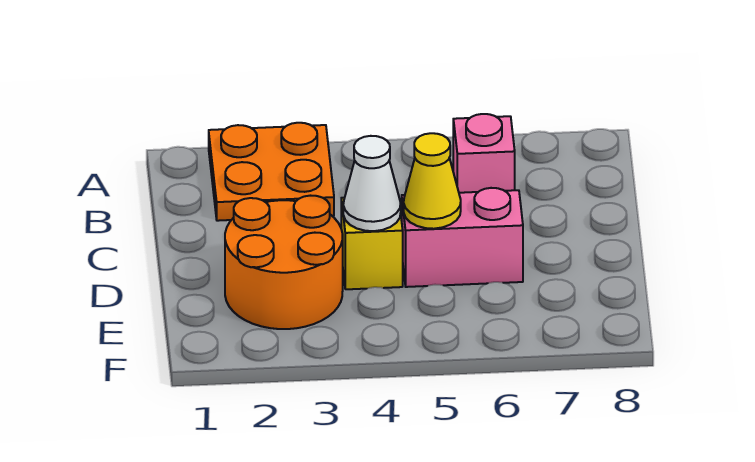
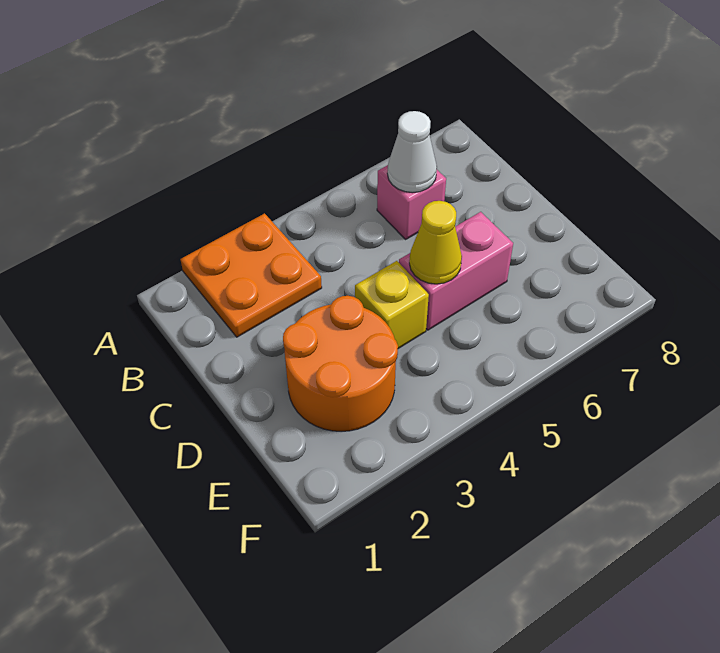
white 1x1 cone [343,136,401,231] -> white 1x1 cone moved to [387,111,437,193]

